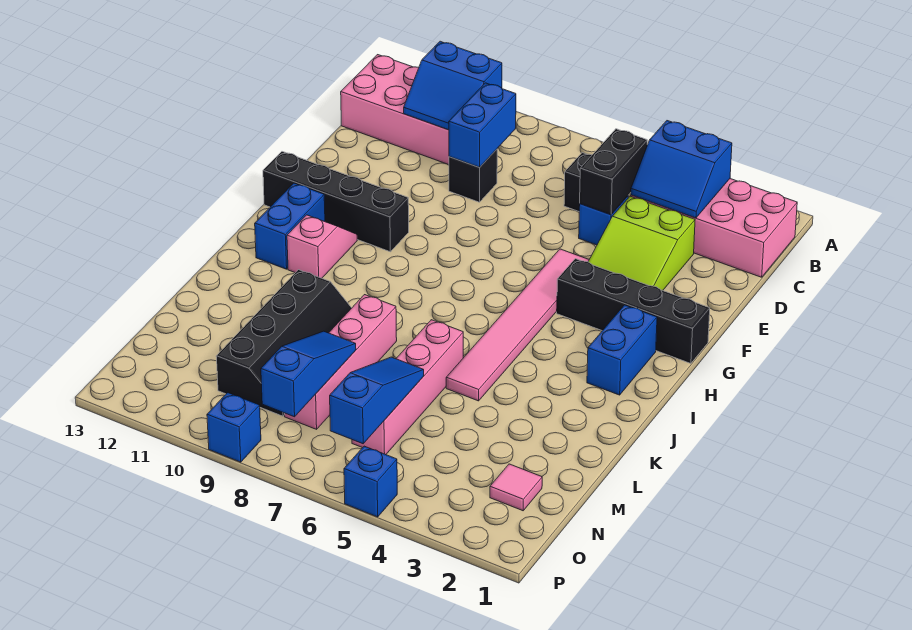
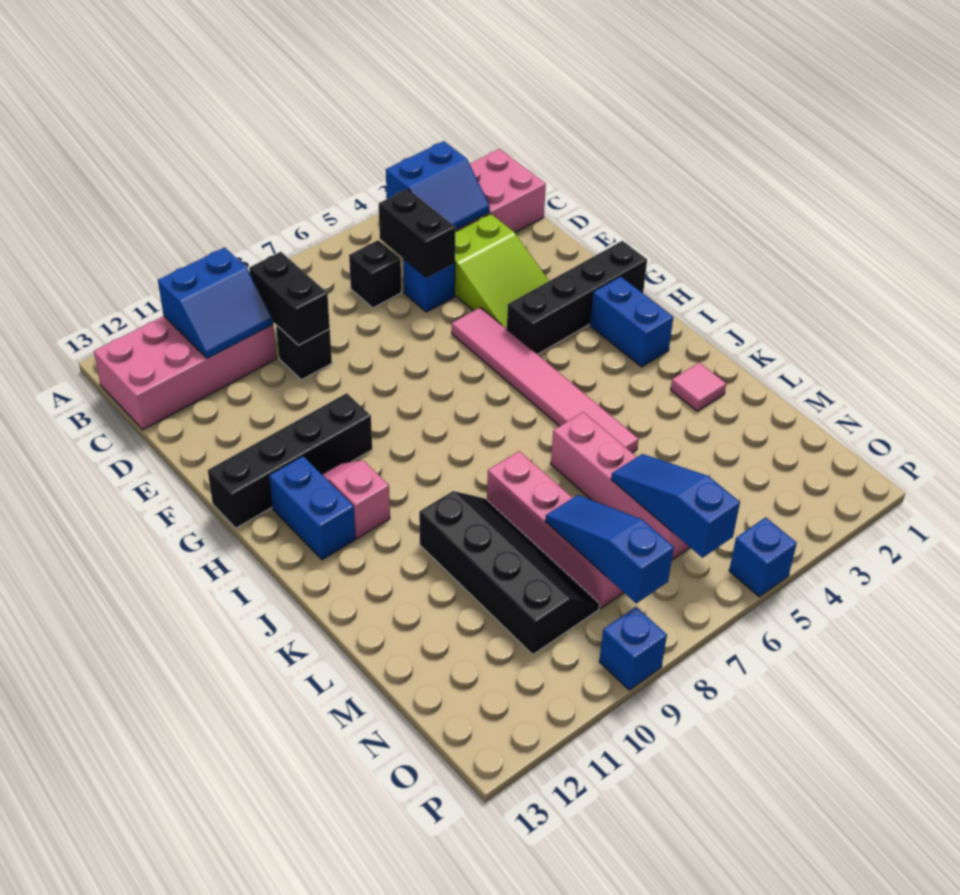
blue 1x2 brick [449,83,516,167] -> black 1x2 brick [249,252,330,345]
pink 1x1 tile [490,464,542,511] -> pink 1x1 tile moved to [671,363,726,411]

